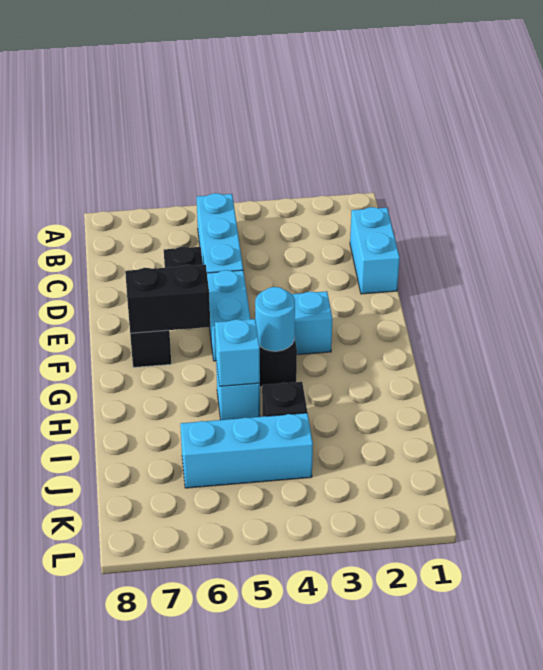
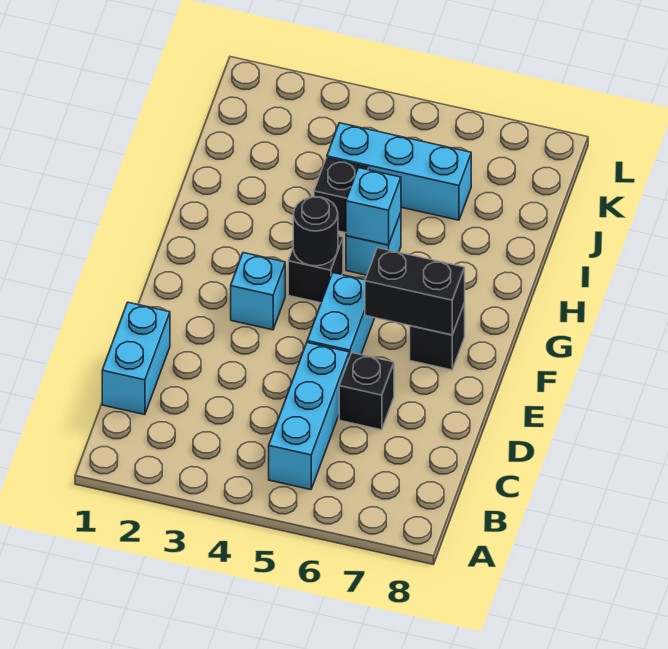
cyan 1x1 round brick [255,287,295,351] -> black 1x1 round brick [293,197,338,266]

